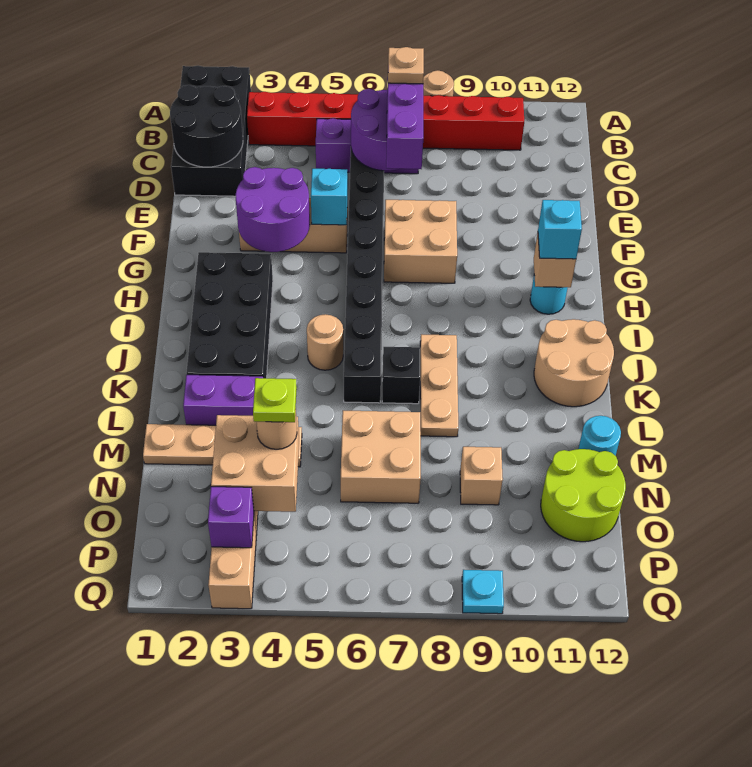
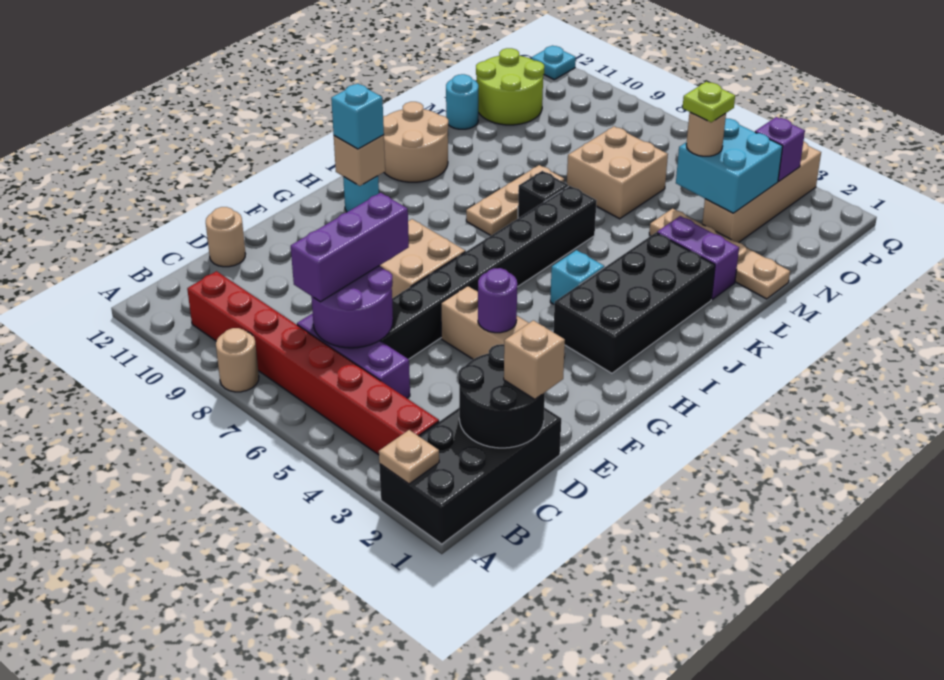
tan 1x1 plate [388,47,424,84] -> tan 1x1 plate moved to [379,430,439,484]
purple 2x2 round brick [236,167,310,252] -> purple 1x1 round brick [478,268,517,333]
cyan 1x1 brick [311,169,347,225] -> cyan 1x1 brick moved to [550,250,604,304]
tan 1x1 round brick [307,314,343,370] -> tan 1x1 round brick moved to [206,207,245,267]
tan 2x2 brick [211,415,299,512] -> cyan 2x2 brick [676,119,783,213]
tan 1x1 brick [460,447,503,505] -> tan 1x1 brick moved to [504,320,565,399]
cyan 1x1 plate [462,570,504,614] -> cyan 1x1 plate moved to [532,46,576,80]

